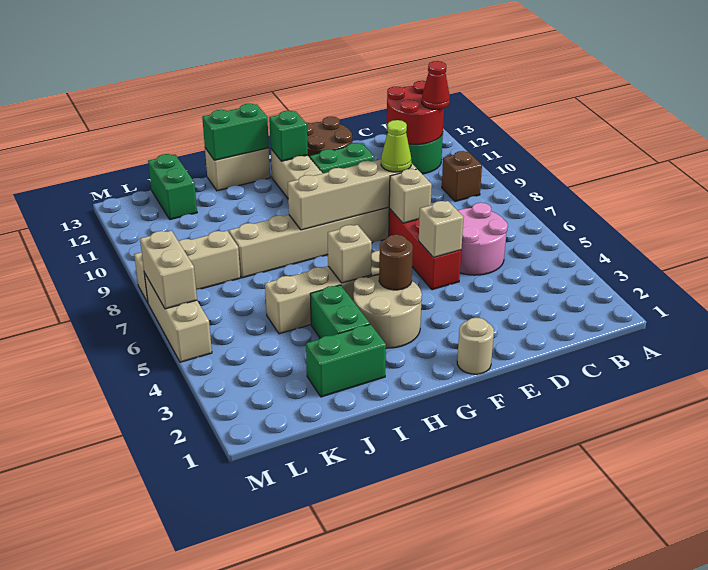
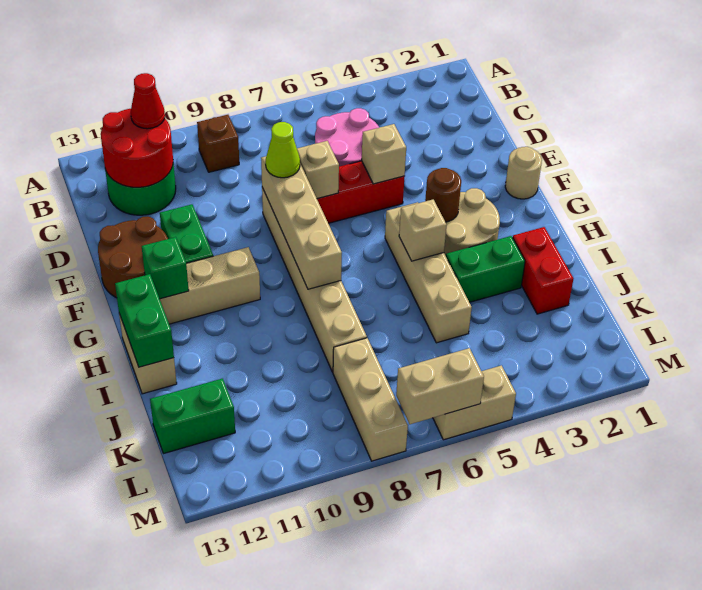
green 1x2 brick [306,324,386,397] -> red 1x2 brick [513,227,573,314]
tan 1x3 brick [144,273,212,362] -> tan 1x2 brick [433,365,516,440]

